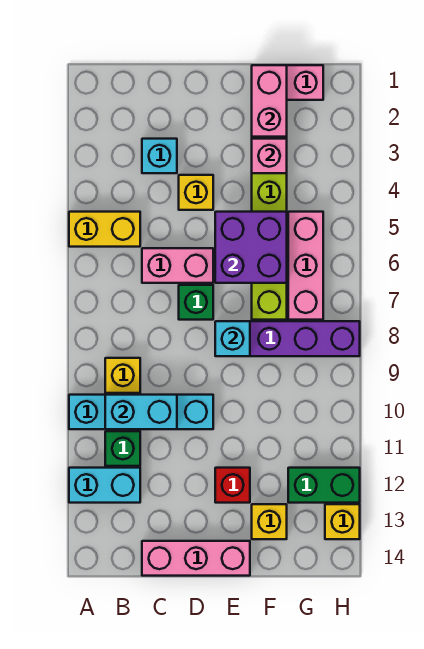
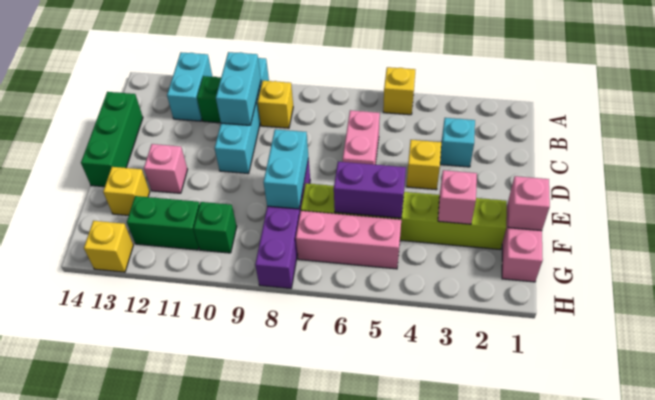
yellow 1x2 brick [69,212,140,247] -> yellow 1x1 brick [383,67,415,115]
pink 1x3 brick [142,541,250,576] -> green 1x3 brick [81,92,143,187]
green 1x1 brick [179,285,213,320] -> green 1x1 brick moved to [194,202,237,253]
purple 2x2 brick [215,212,287,283] -> purple 1x2 brick [334,162,406,218]
cyan 1x1 brick [215,321,250,356] -> cyan 1x2 brick [264,129,308,209]
red 1x1 brick [215,468,250,503] -> pink 1x1 brick [144,144,187,193]
pink 1x2 brick [252,65,287,137] -> pink 1x1 brick [508,176,550,231]
green 1x2 brick [288,468,360,503] -> green 1x2 brick turned to [127,196,200,250]

